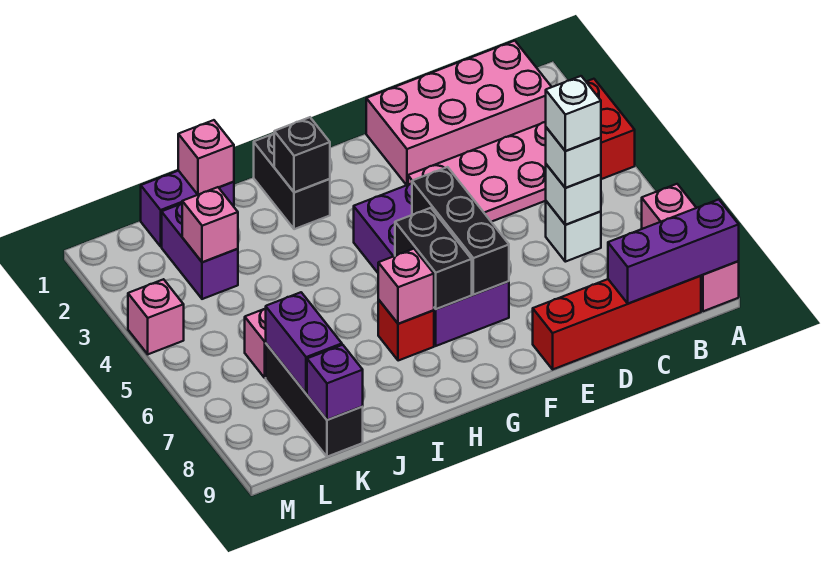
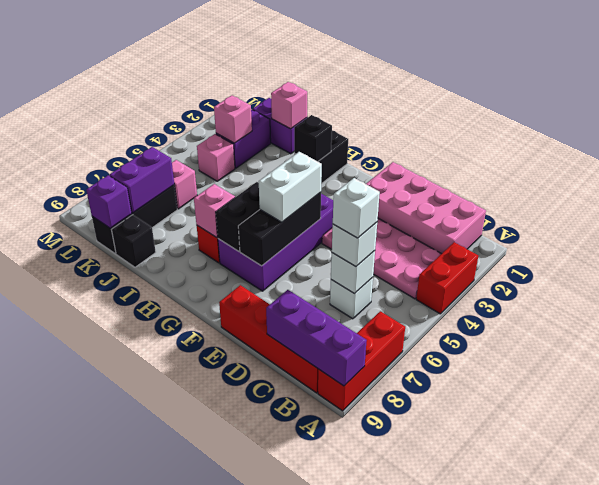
pink 1x3 brick [642,184,739,311] -> red 1x3 brick [318,311,405,411]
none -> white 1x2 brick [259,152,322,222]
none -> black 1x1 brick [112,215,156,267]
pink 1x1 brick [128,279,184,354] -> pink 1x1 brick moved to [197,134,235,181]

